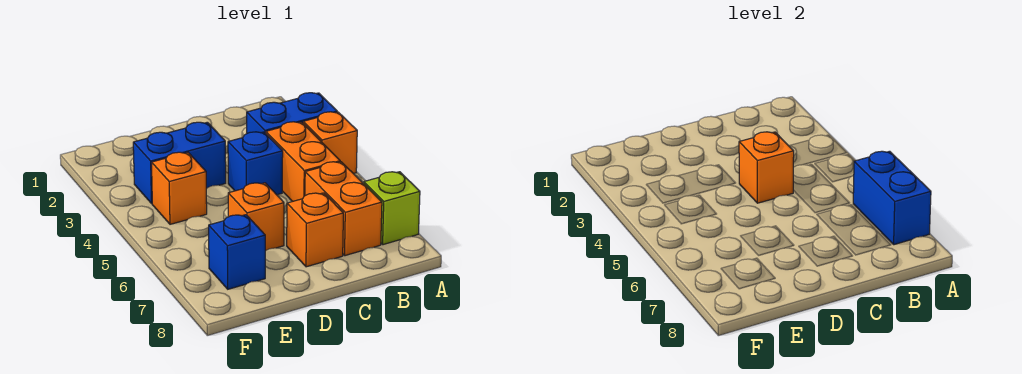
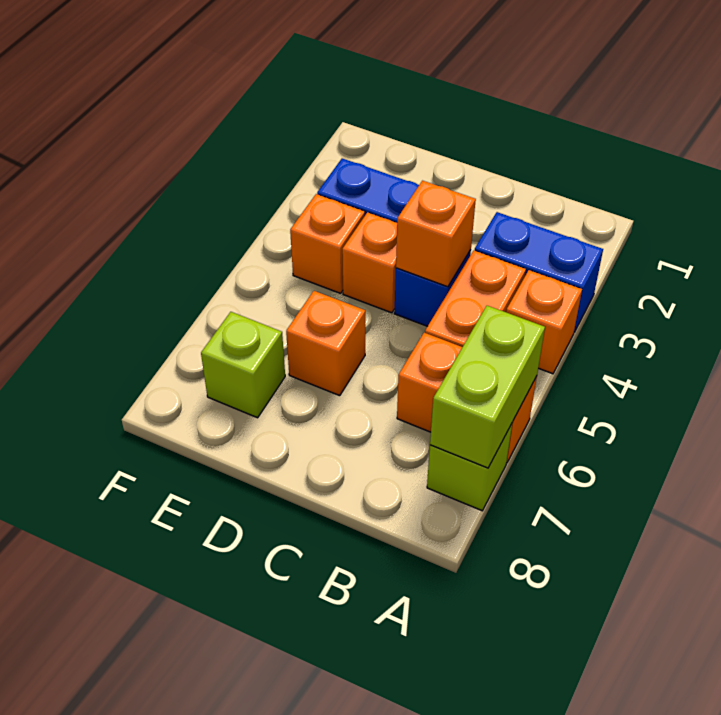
blue 1x2 brick [853,151,931,245] -> lime 1x2 brick [430,306,545,468]
orange 1x2 brick [305,162,382,256] -> orange 1x2 brick turned to [397,333,537,462]
orange 1x1 brick [287,193,343,267] -> orange 1x1 brick moved to [342,212,397,313]
blue 1x1 brick [209,215,265,289] -> lime 1x1 brick [201,312,285,418]

